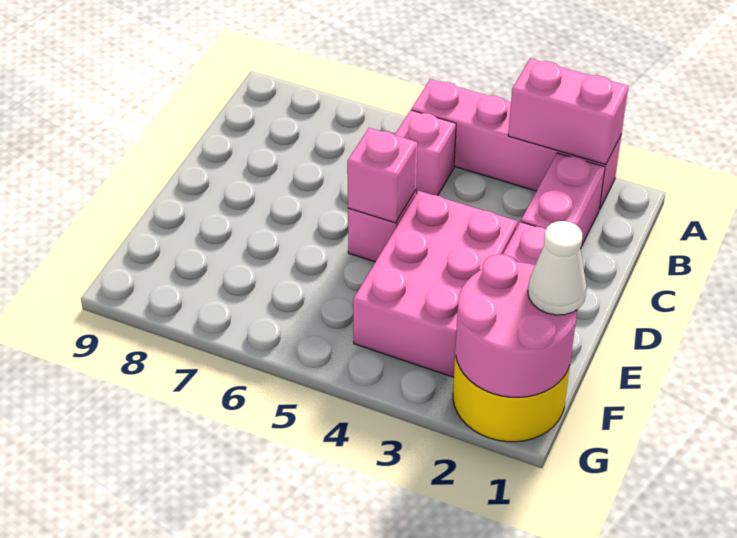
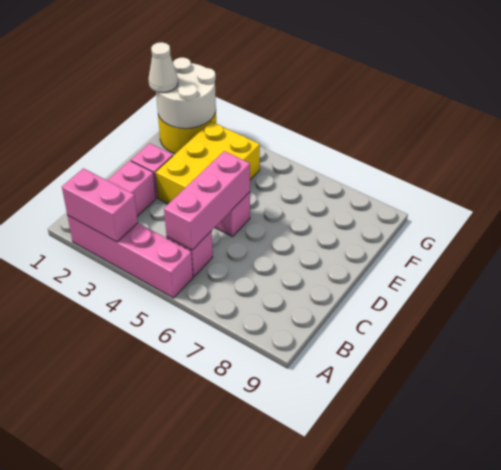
pink 2x3 brick [353,191,518,377] -> yellow 2x3 brick [156,122,260,204]
pink 1x1 brick [347,128,417,223] -> pink 1x3 brick [164,151,250,250]
pink 2x2 round brick [456,254,577,397] -> white 2x2 round brick [156,57,216,129]

